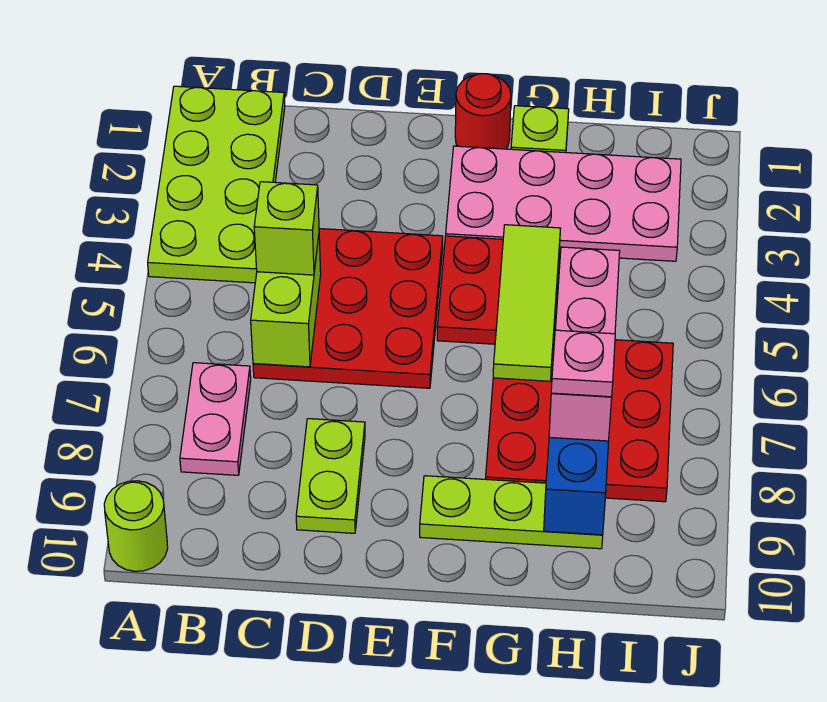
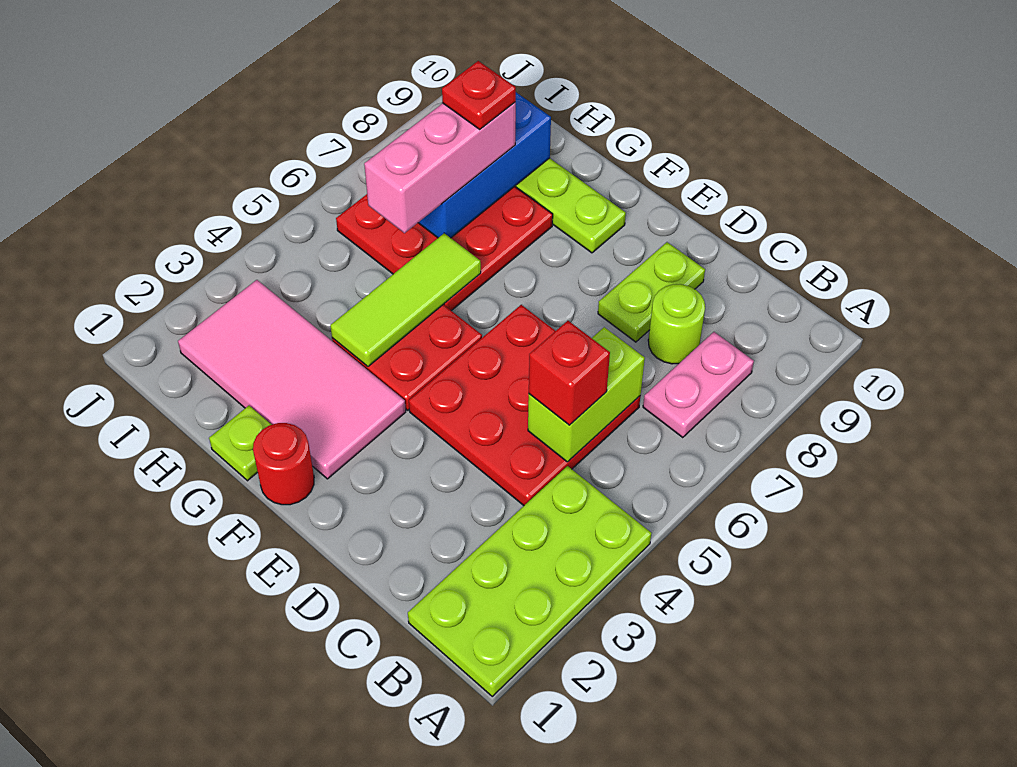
lime 1x1 round brick [104,481,168,571] -> lime 1x1 round brick moved to [648,284,705,364]
lime 1x1 brick [254,182,319,275] -> red 1x1 brick [529,321,610,425]
pink 2x4 plate [446,146,681,261] -> pink 2x4 tile [178,280,406,479]
pink 1x1 plate [551,330,615,397] -> red 1x1 plate [442,61,516,129]

